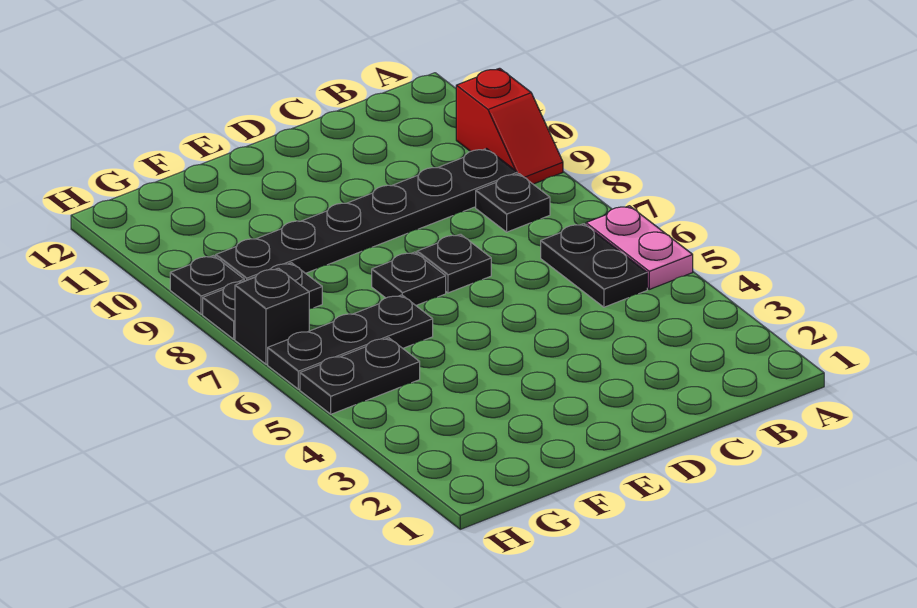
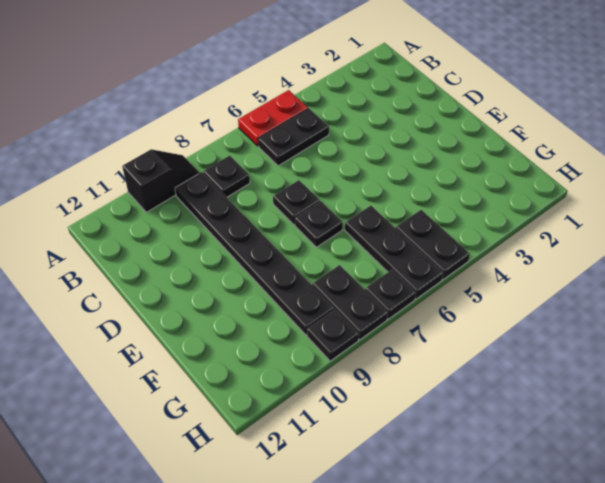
pink 1x2 plate [586,206,693,289] -> red 1x2 plate [238,90,308,146]
red 1x2 slope [456,68,563,184] -> black 1x2 slope [122,149,199,212]
black 1x1 brick [235,268,309,364] -> black 1x1 plate [365,270,416,319]

